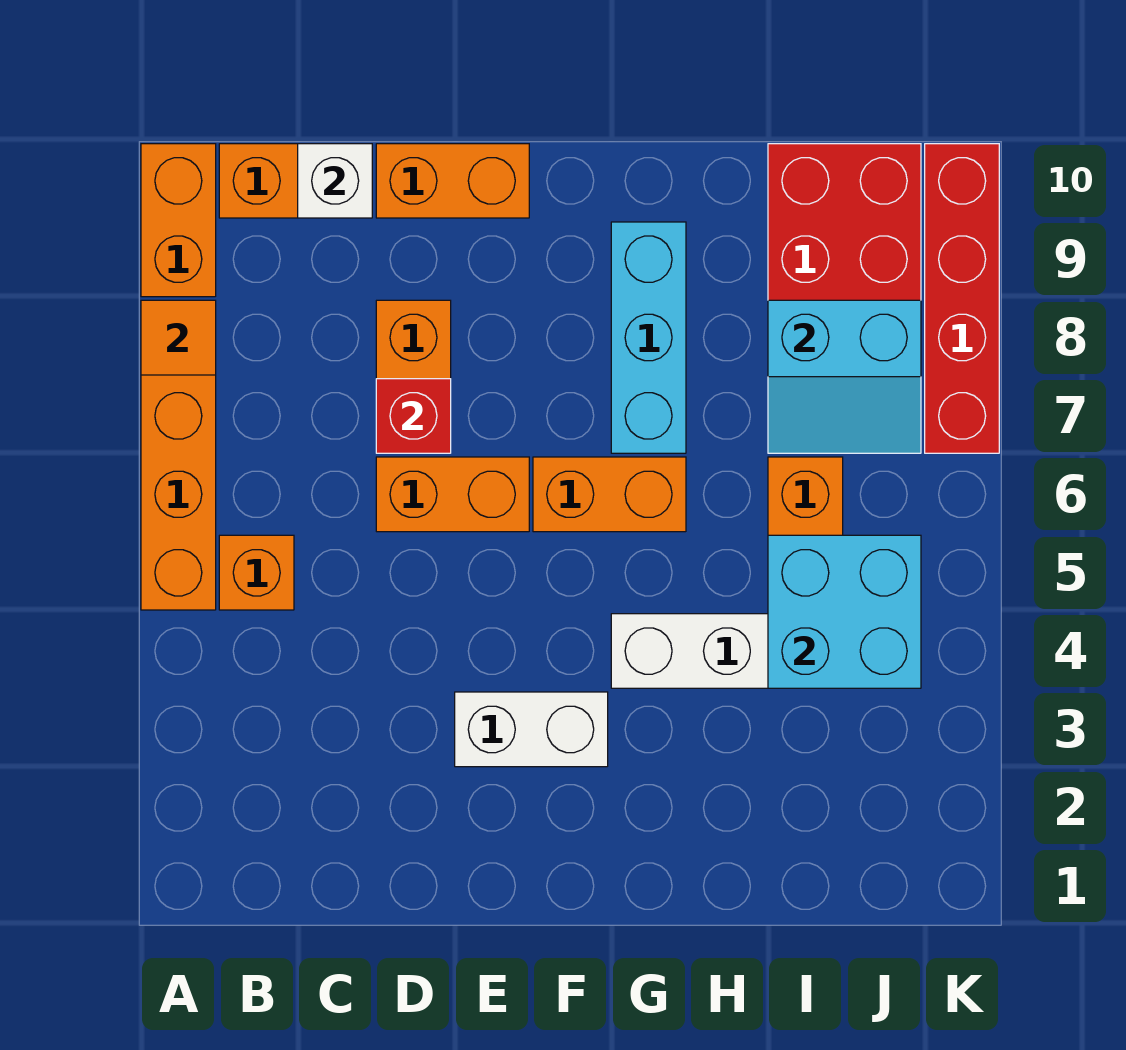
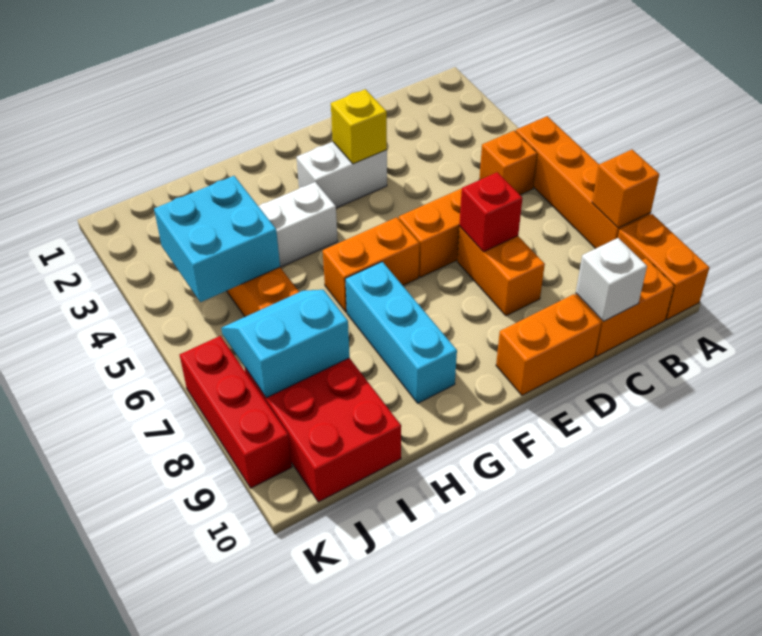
orange 1x1 tile [141,300,216,375] -> orange 1x1 brick [592,150,659,228]
none -> yellow 1x1 brick [331,89,387,164]
red 1x4 brick [925,144,999,453] -> red 1x3 brick [180,336,292,488]

